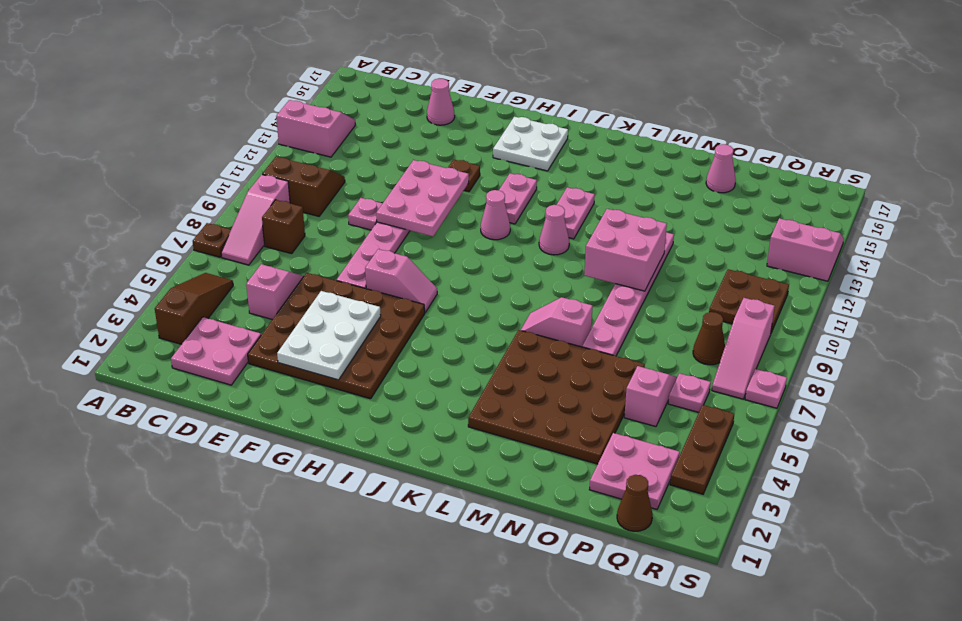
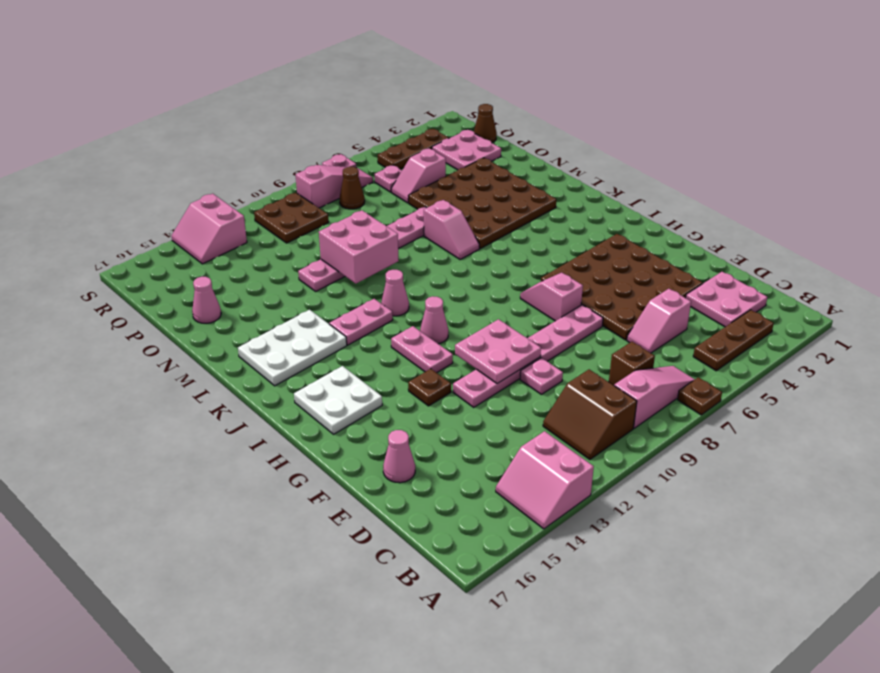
brown 1x3 slope [155,273,233,344] -> brown 1x3 plate [693,310,774,371]
white 2x3 plate [277,291,381,380] -> white 2x3 plate moved to [238,310,347,386]
pink 2x3 plate [376,160,469,236] -> pink 2x2 plate [455,319,541,384]
pink 1x2 plate [499,173,537,224] -> pink 1x2 plate turned to [391,326,453,373]

